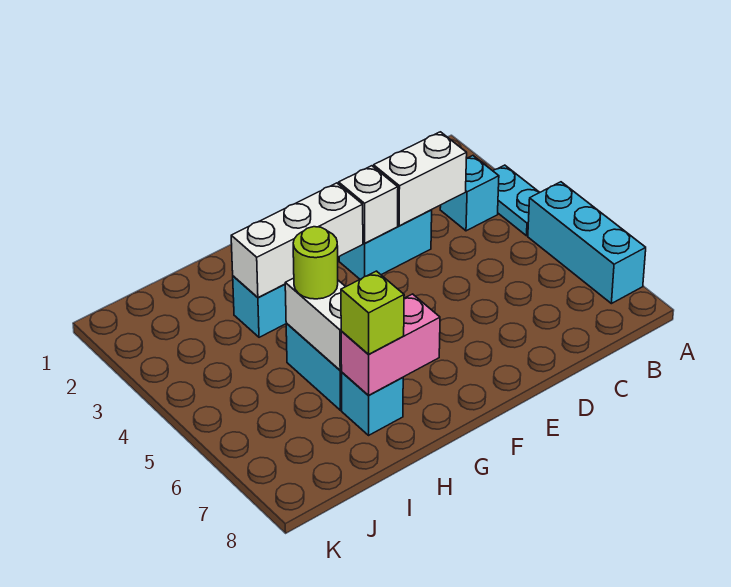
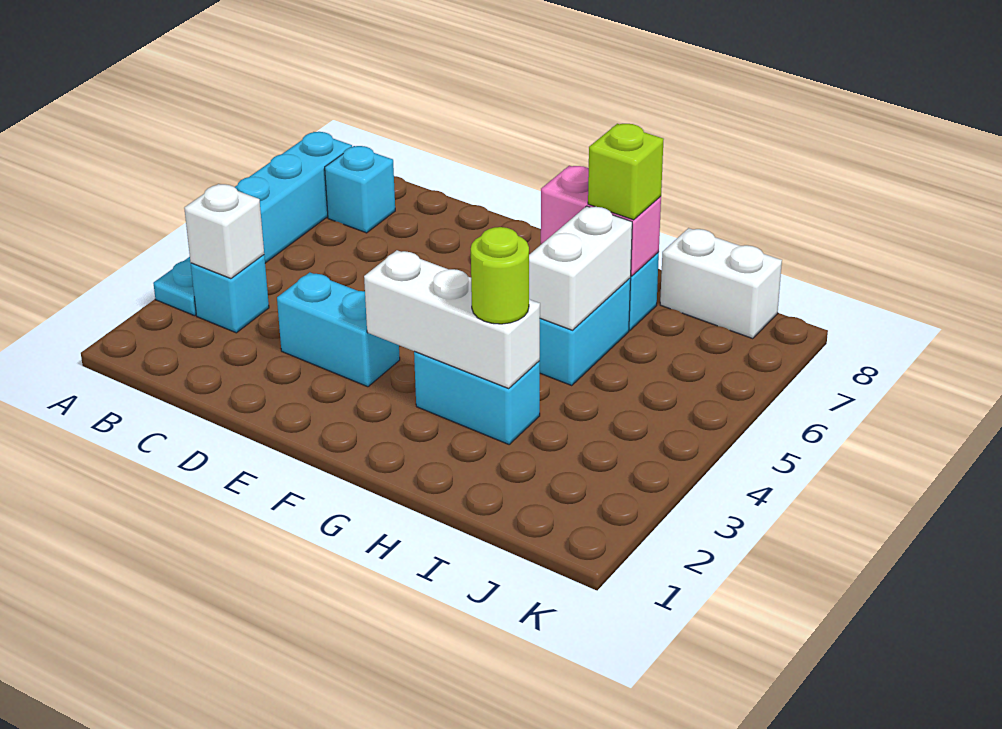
none -> cyan 1x1 brick [325,146,395,233]
white 1x2 brick [374,132,467,226] -> white 1x2 brick moved to [660,228,782,339]
white 1x1 brick [339,166,398,243] -> white 1x1 brick moved to [184,184,264,279]
lime 1x1 round brick [293,227,338,299] -> lime 1x1 round brick moved to [471,227,529,324]

